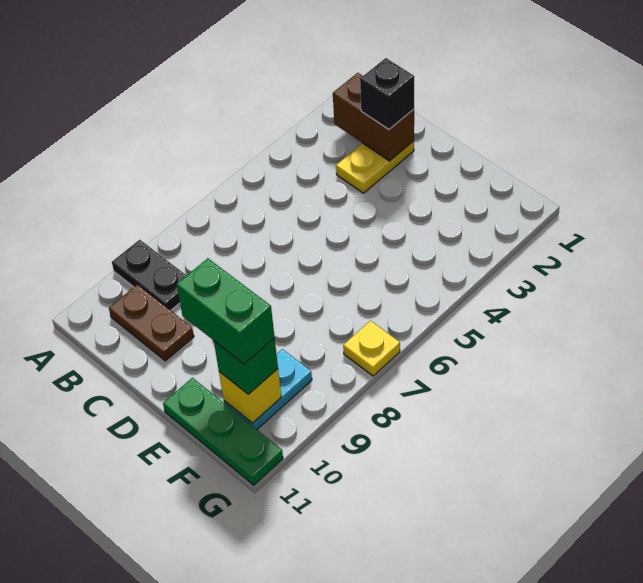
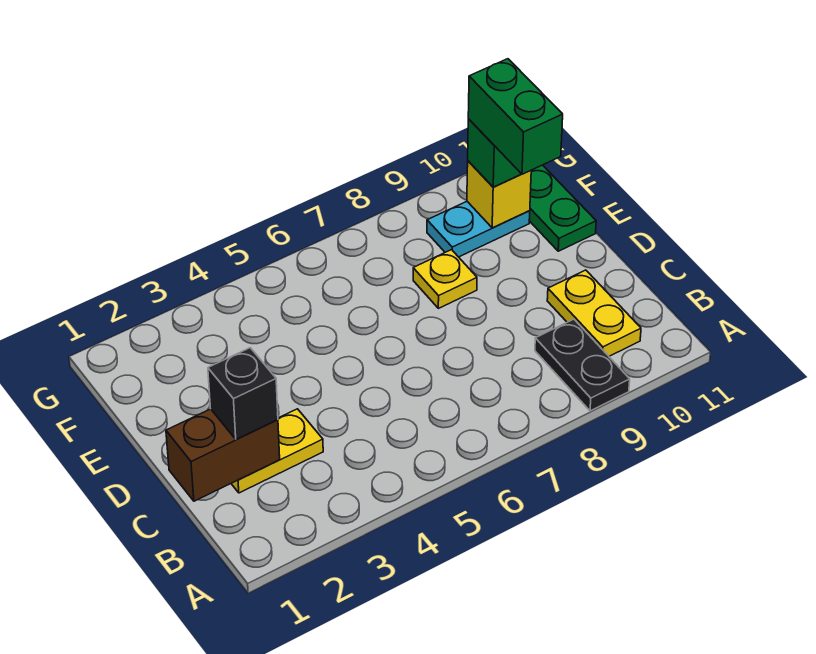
brown 1x2 brick [333,73,414,161] -> brown 1x2 brick turned to [166,409,280,501]
brown 1x2 plate [109,285,194,361] -> yellow 1x2 plate [547,270,641,356]
yellow 1x1 plate [343,321,400,376] -> yellow 1x1 plate moved to [413,250,477,308]

